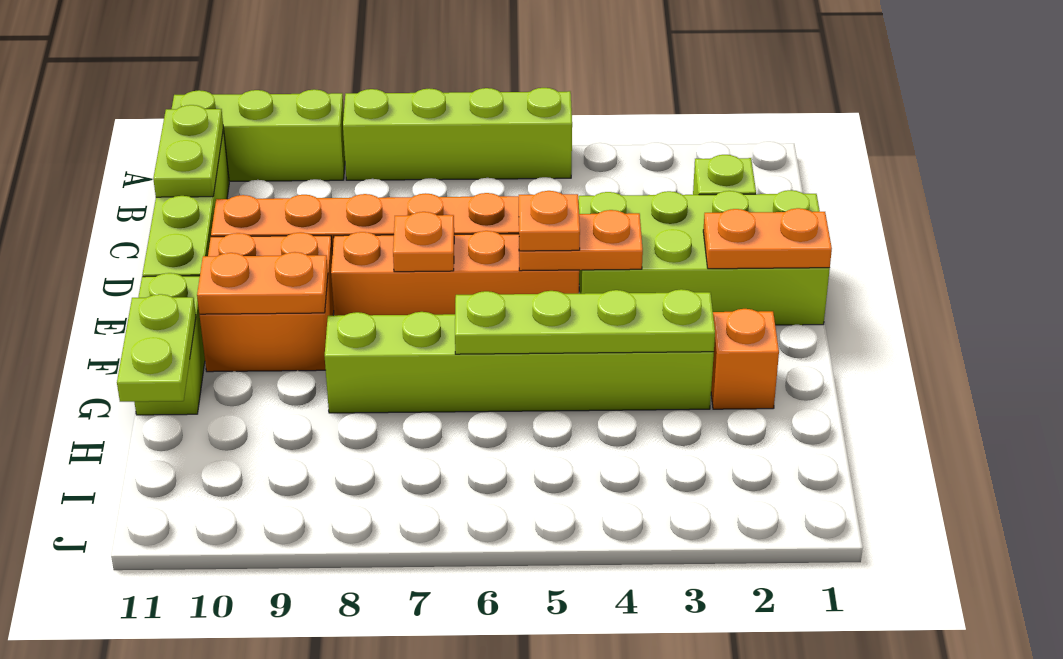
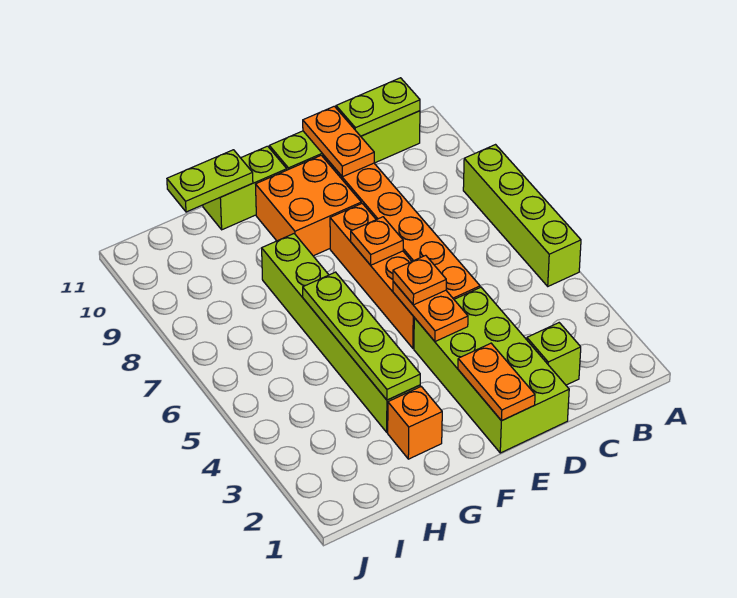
lime 1x3 brick [172,89,345,181] -> none
orange 1x2 plate [197,252,328,314] -> orange 1x2 plate moved to [303,106,374,177]

